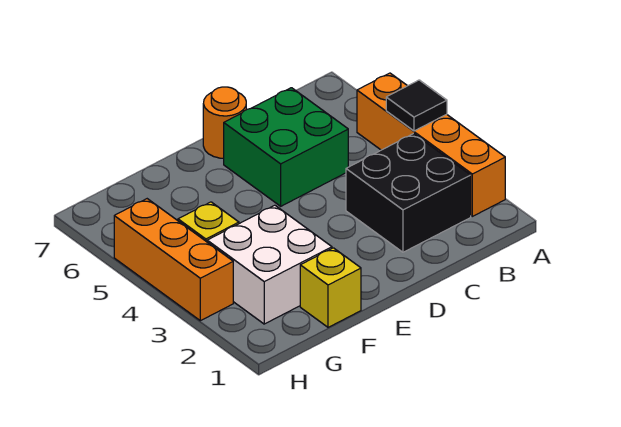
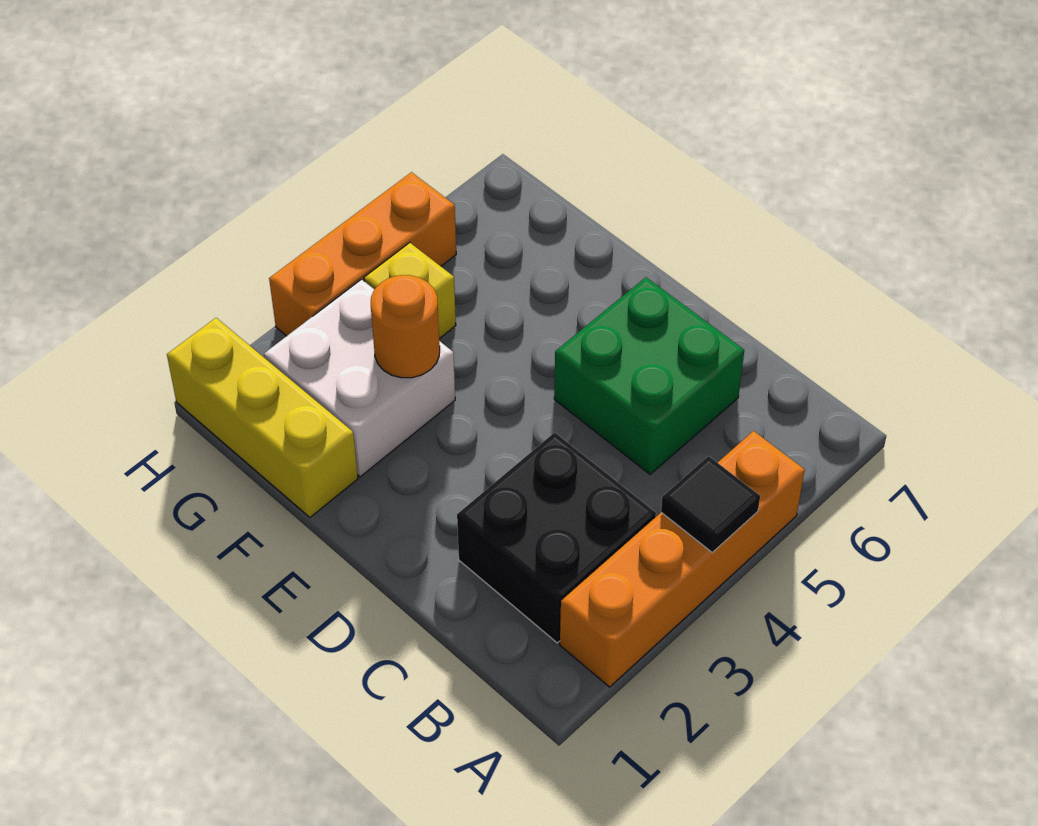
orange 1x1 round brick [203,87,246,158] -> orange 1x1 round brick moved to [371,275,440,378]
yellow 1x1 brick [300,248,361,327] -> yellow 1x3 brick [167,318,358,517]

